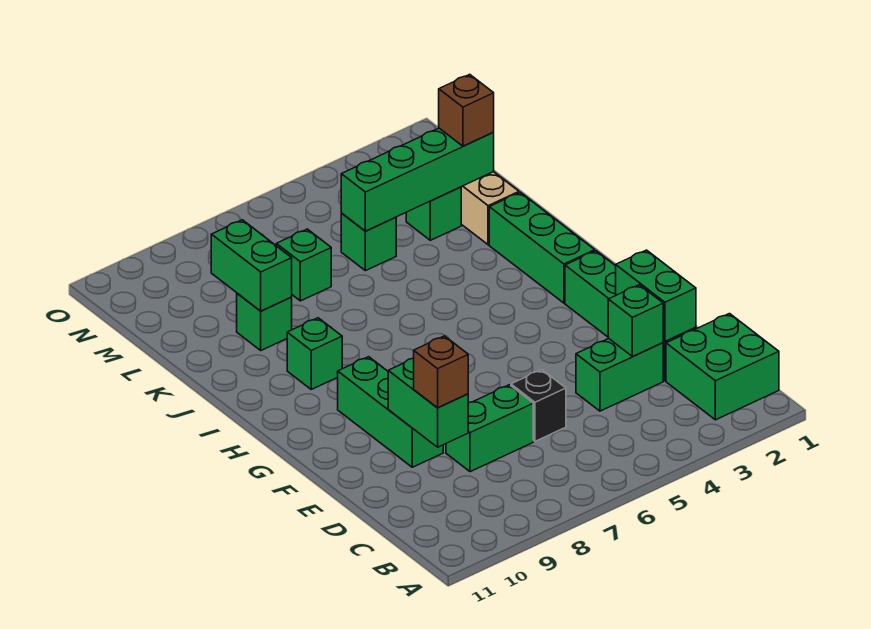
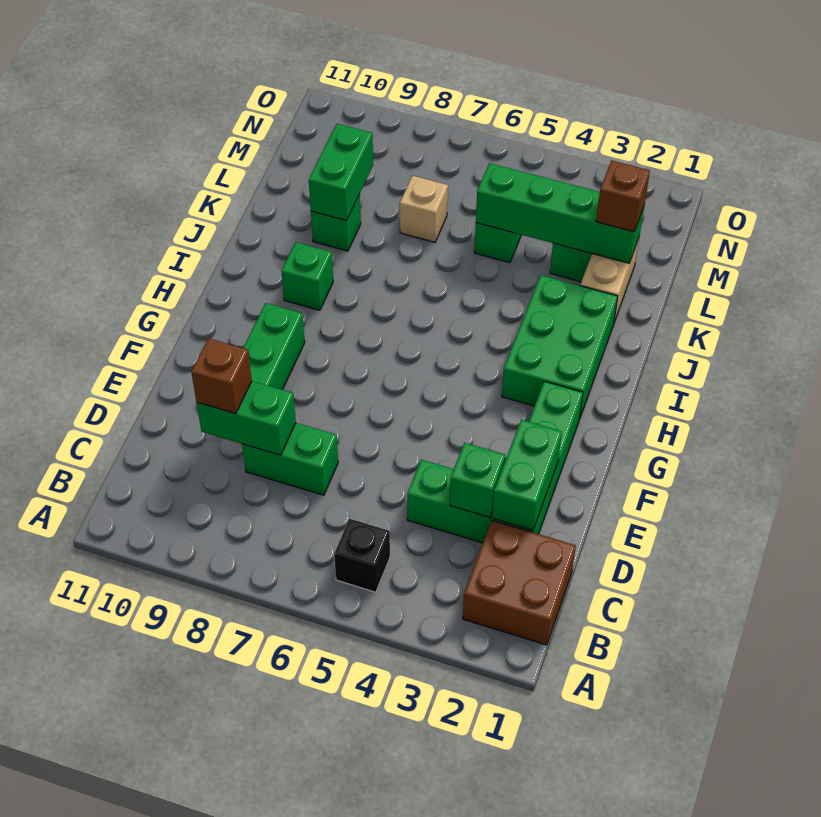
green 2x2 brick [666,314,779,420] -> brown 2x2 brick [463,520,576,645]
black 1x1 brick [511,370,566,441] -> black 1x1 brick moved to [334,519,390,592]
green 1x2 brick [388,358,468,447] -> green 1x2 brick turned to [197,381,296,455]
green 1x3 brick [489,192,595,303] -> green 2x3 brick [502,275,618,417]
green 1x1 brick [276,229,331,301] -> tan 1x1 brick [400,176,448,242]

